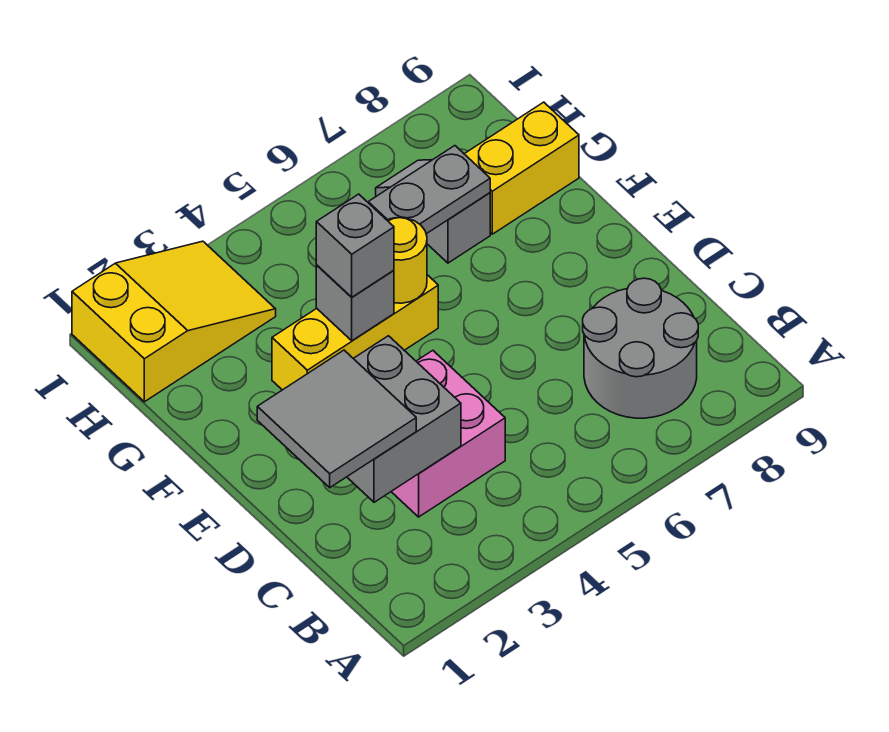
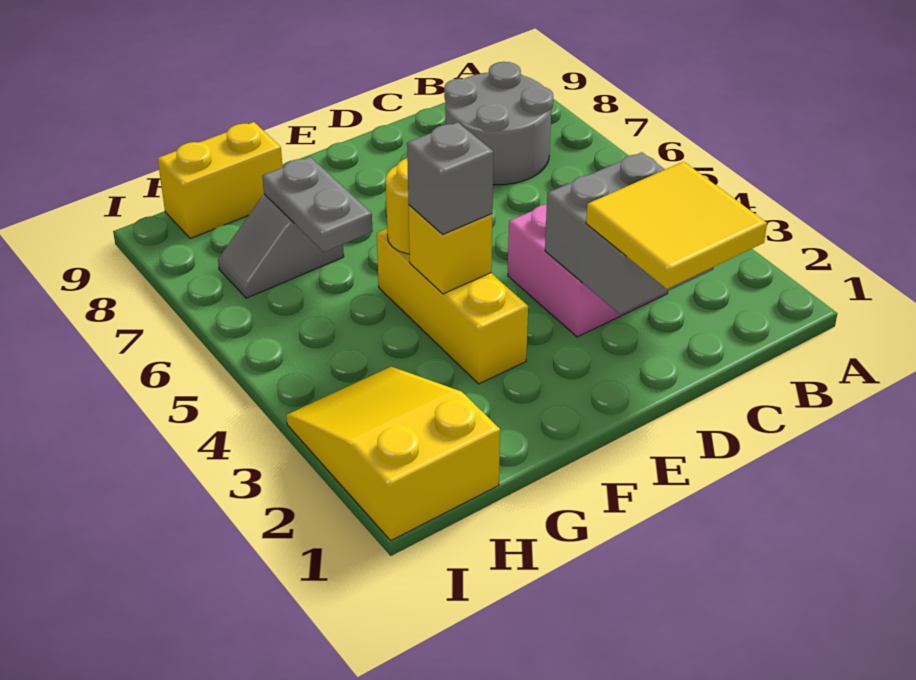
grey 2x2 tile [257,350,416,488] -> yellow 2x2 tile [586,162,767,289]
grey 1x1 brick [316,265,394,341] -> yellow 1x1 brick [409,205,492,294]
yellow 1x2 brick [465,102,579,234] -> yellow 1x2 brick turned to [158,122,283,238]

